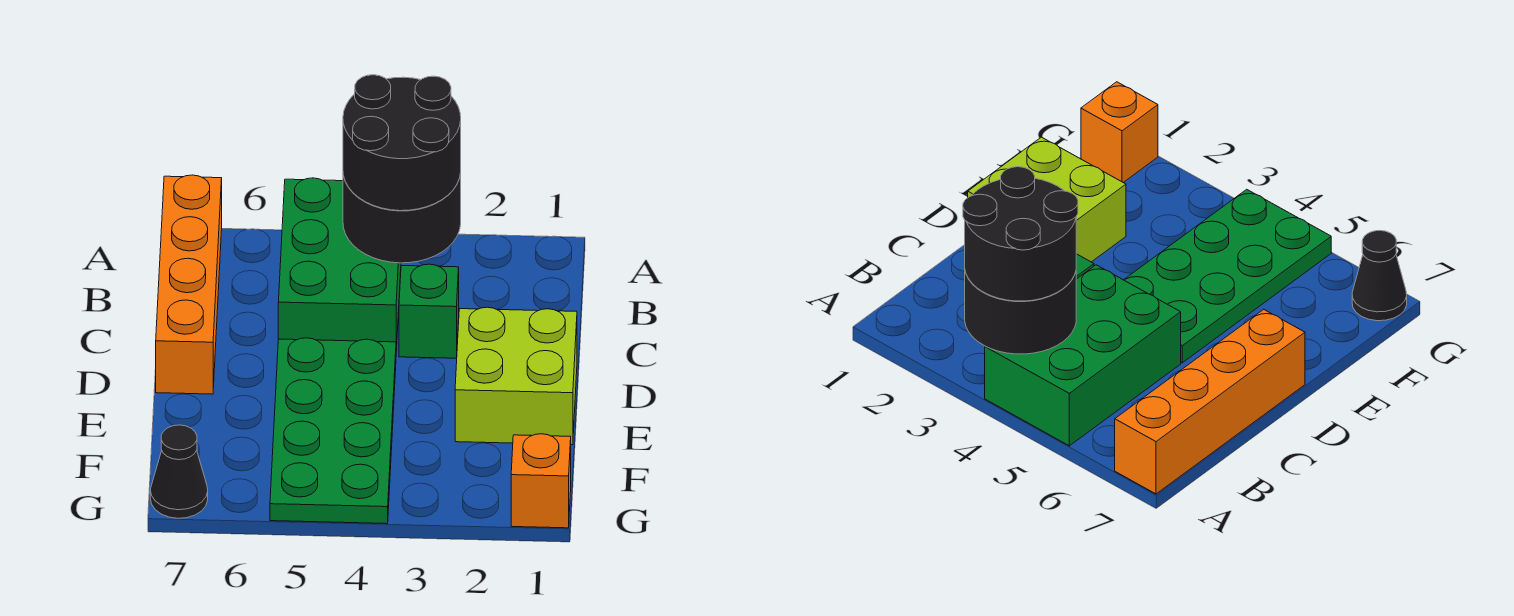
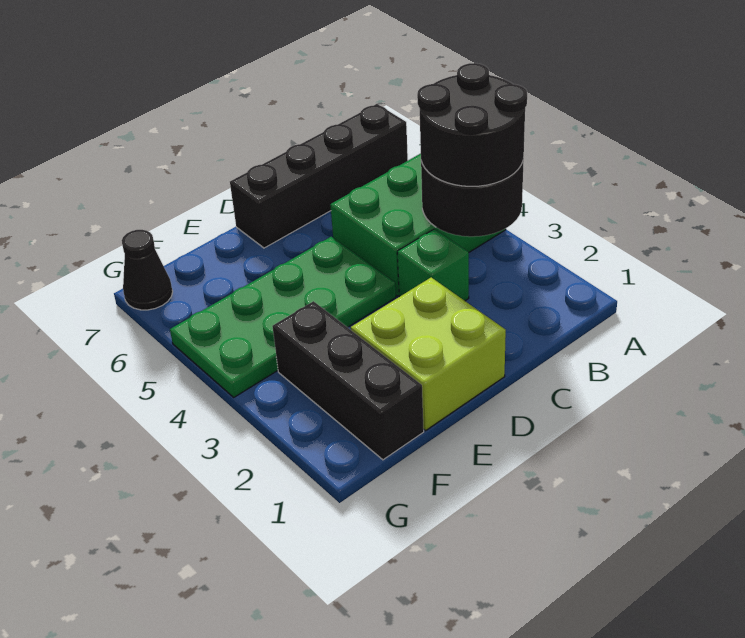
orange 1x4 brick [156,175,222,394] -> black 1x4 brick [230,104,408,248]
none -> black 1x3 brick [272,301,424,460]
orange 1x1 brick [511,434,571,528] -> none

